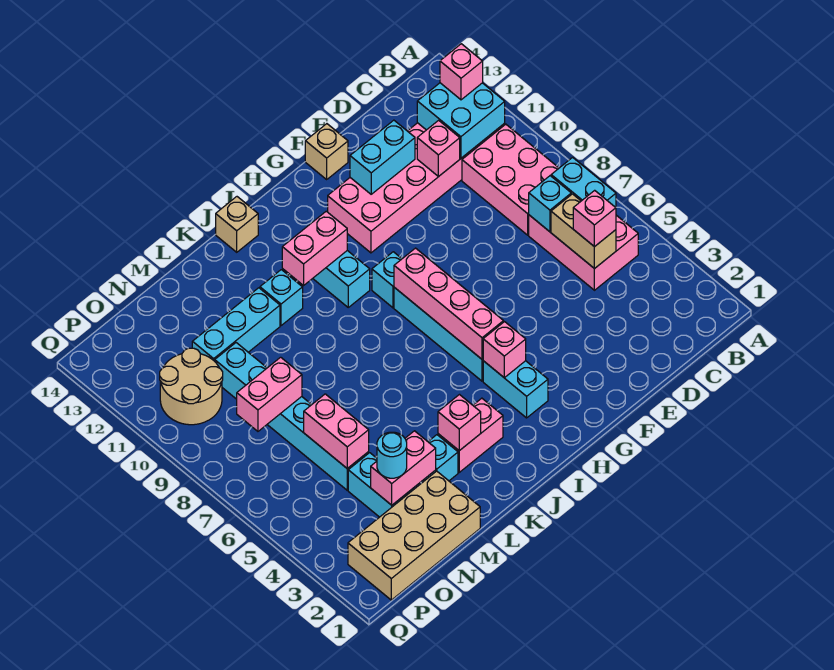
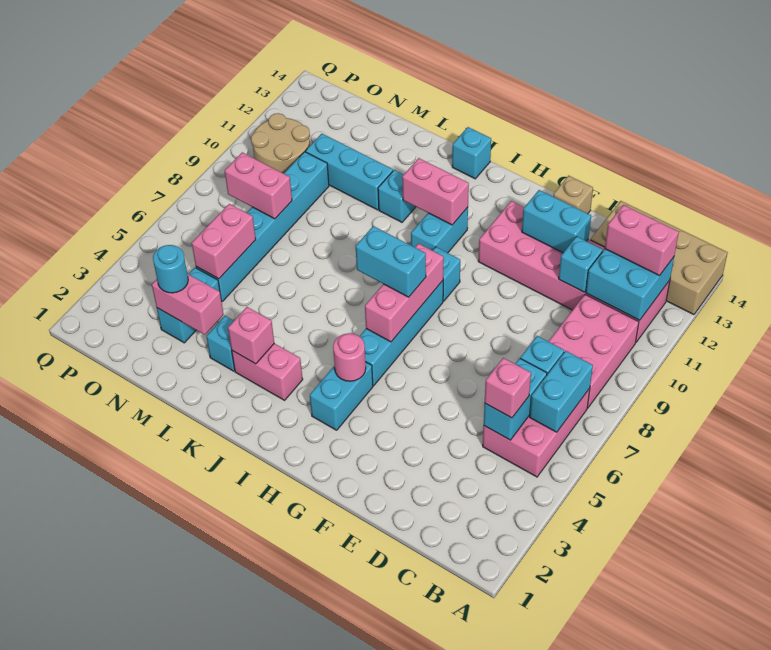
pink 1x1 brick [440,44,483,100] -> pink 1x2 brick [605,205,679,276]
tan 1x2 brick [551,194,616,269] -> cyan 1x2 brick [484,358,547,440]
pink 1x1 brick [417,120,460,176] -> cyan 1x1 brick [559,236,603,292]
pink 1x1 brick [483,322,526,378] -> pink 1x1 round brick [333,333,366,381]
pink 1x4 brick [394,248,504,359] -> pink 1x3 brick [365,244,444,342]
none -> cyan 1x2 brick [356,226,426,297]
tan 1x1 brick [216,197,258,252] -> cyan 1x1 brick [452,127,491,179]
tan 2x4 brick [348,471,480,600] -> tan 2x4 brick moved to [590,201,728,315]

